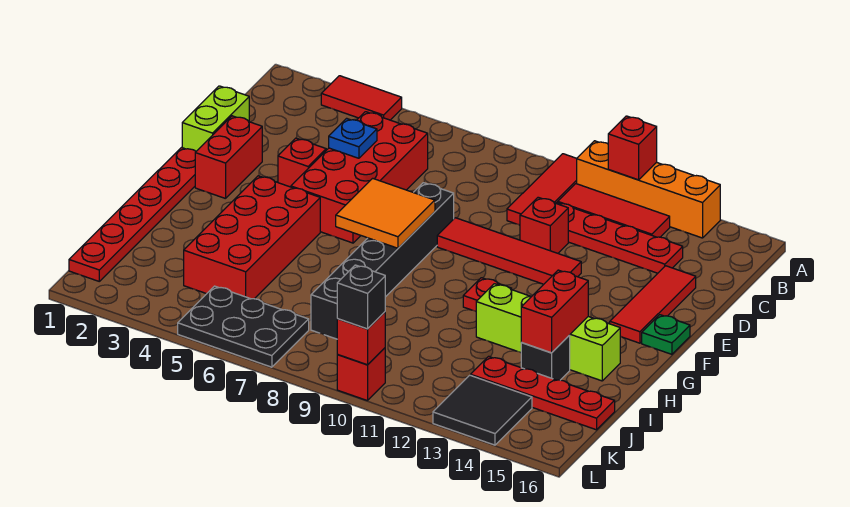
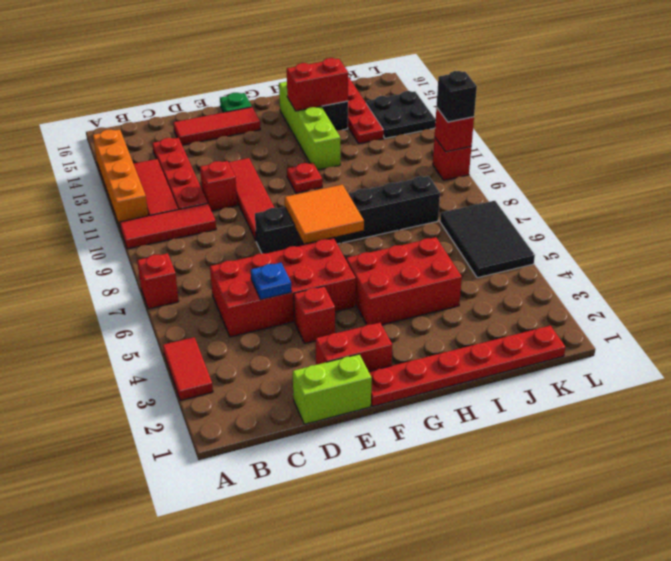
red 1x1 brick [608,116,657,180] -> red 1x1 brick moved to [137,253,179,309]
red 2x4 brick [184,176,320,299] -> red 2x3 brick [346,237,462,325]
black 2x3 plate [178,286,309,367] -> black 2x3 tile [440,201,535,278]
black 2x2 tile [433,375,532,445] -> black 2x2 plate [366,91,436,138]

